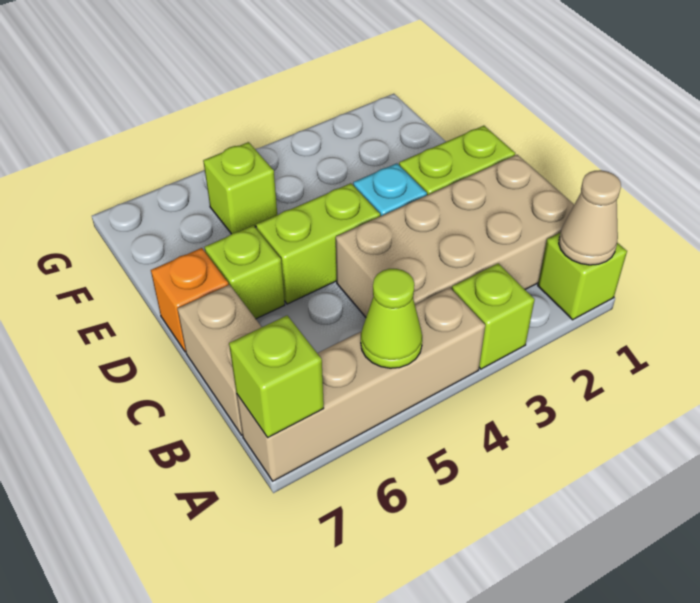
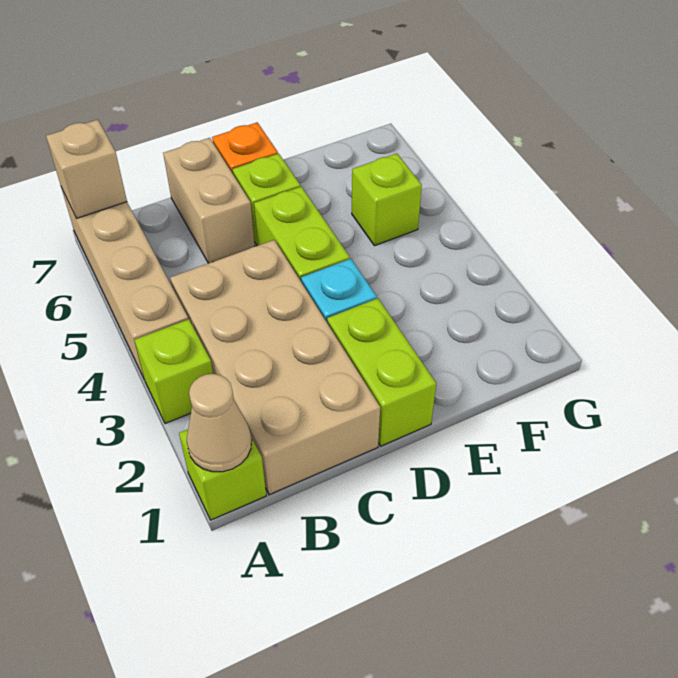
lime 1x1 cone [361,269,422,368] -> none
lime 1x1 brick [229,316,324,437] -> tan 1x1 brick [46,120,127,218]
tan 1x2 brick [177,285,261,435] -> tan 1x2 brick turned to [163,138,255,263]

